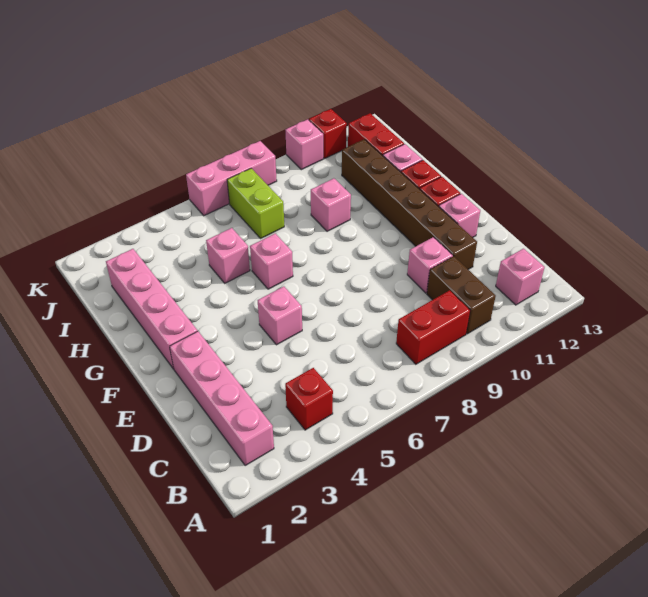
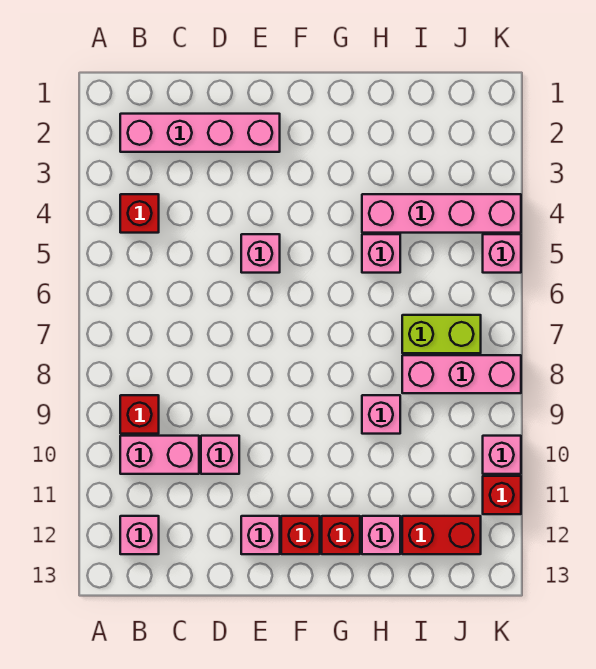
red 1x2 brick [396,290,470,364] -> red 1x1 brick [120,395,159,434]
brown 1x2 brick [427,256,496,334] -> pink 1x2 brick [120,436,199,474]
brown 1x6 brick [342,139,477,269] -> none
pink 1x4 brick [106,249,197,369] -> pink 1x4 brick moved to [362,194,521,233]
pink 1x1 brick [250,233,293,289] -> pink 1x1 brick moved to [483,234,521,273]
pink 1x3 brick [186,141,277,216] -> pink 1x3 brick turned to [402,355,521,393]

